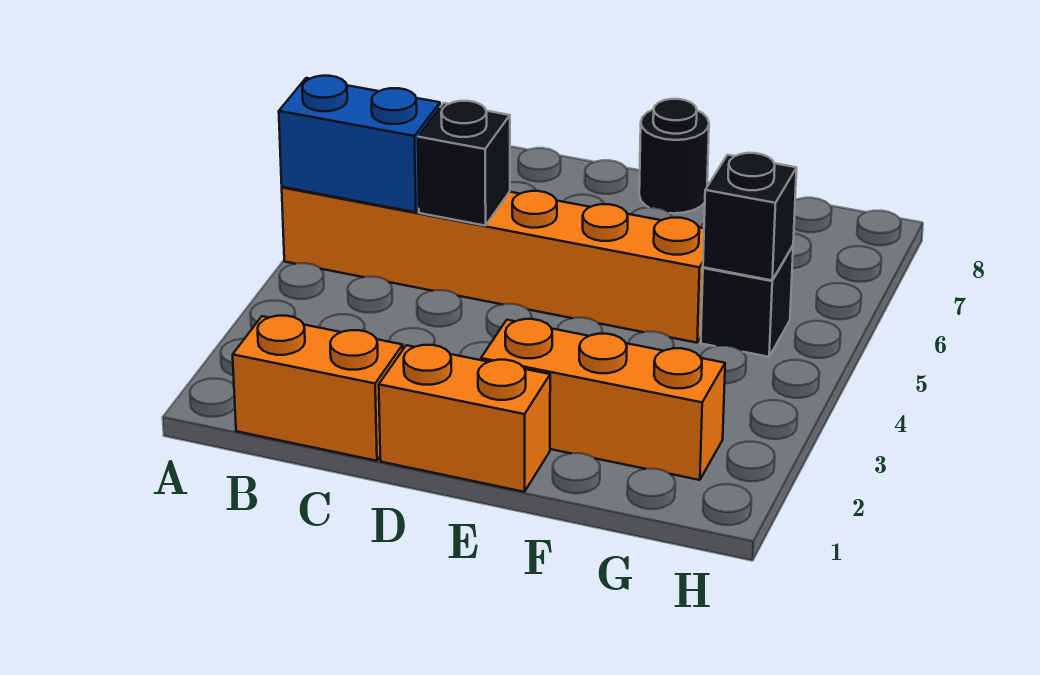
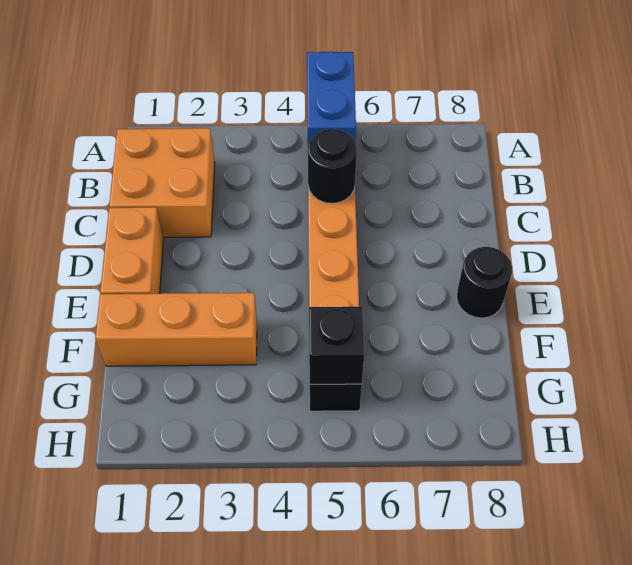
orange 1x2 brick [233,316,403,461] -> orange 2x2 brick [109,128,215,237]
black 1x1 brick [418,101,510,226] -> black 1x1 round brick [308,129,357,203]
orange 1x3 brick [481,319,725,480] -> orange 1x3 brick turned to [96,293,257,366]

